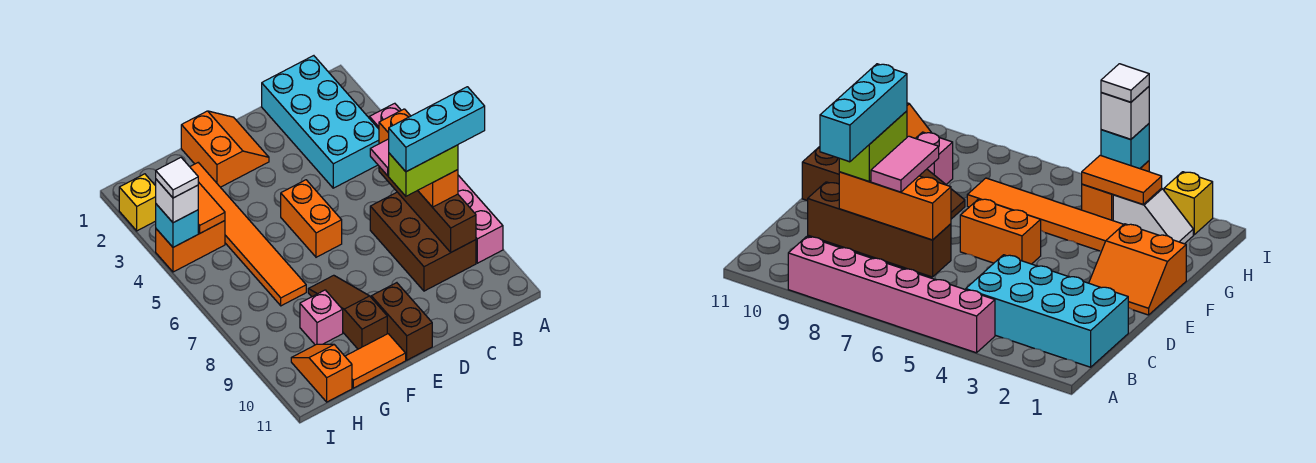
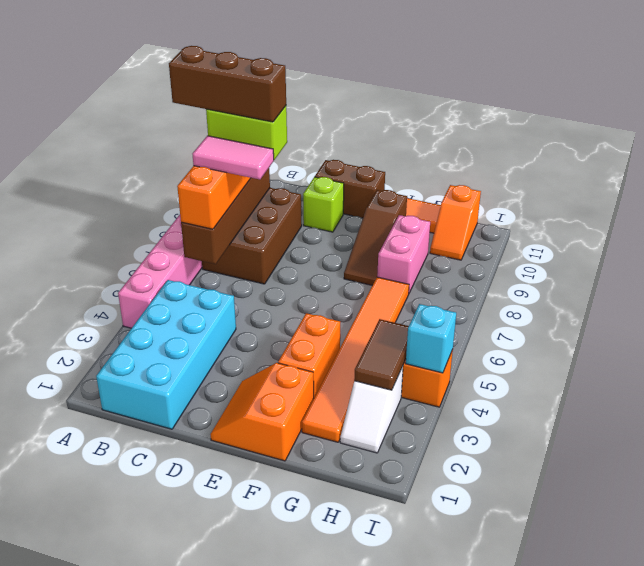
cyan 1x3 brick [389,87,485,172] -> brown 1x3 brick [169,46,286,122]
none -> lime 1x1 brick [303,177,344,232]
orange 1x2 brick [281,180,342,257] -> orange 1x2 brick moved to [278,313,340,397]
brown 1x2 brick [371,283,432,360] -> brown 1x2 brick turned to [315,160,385,218]
pink 1x1 brick [300,290,343,345] -> pink 1x2 brick [377,215,430,293]
orange 1x2 tile [198,182,225,233] -> brown 1x2 tile [354,319,409,390]
yellow 1x1 brick [119,174,156,231] -> none
white 1x1 brick [156,179,198,223] -> none
white 1x1 tile [156,158,198,198] -> none

